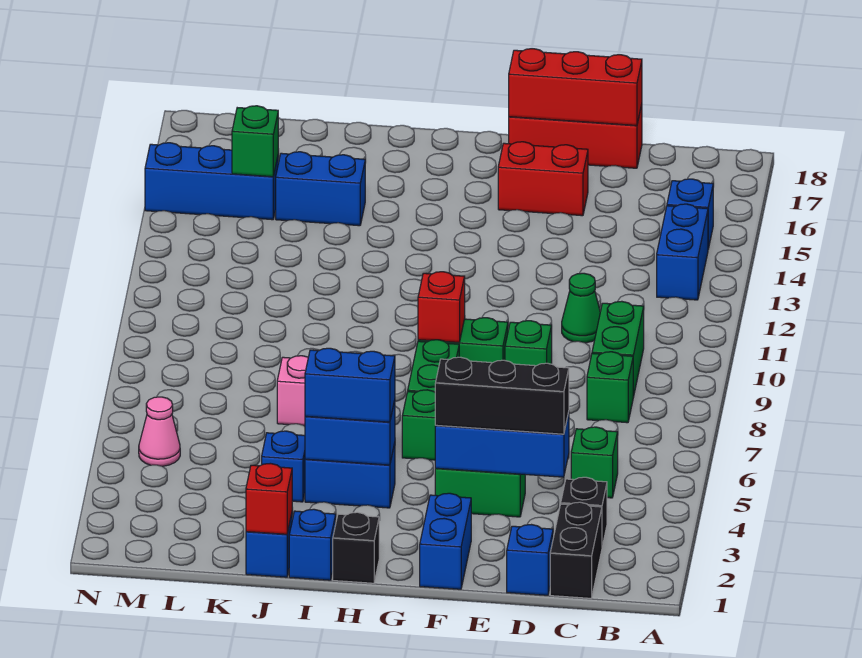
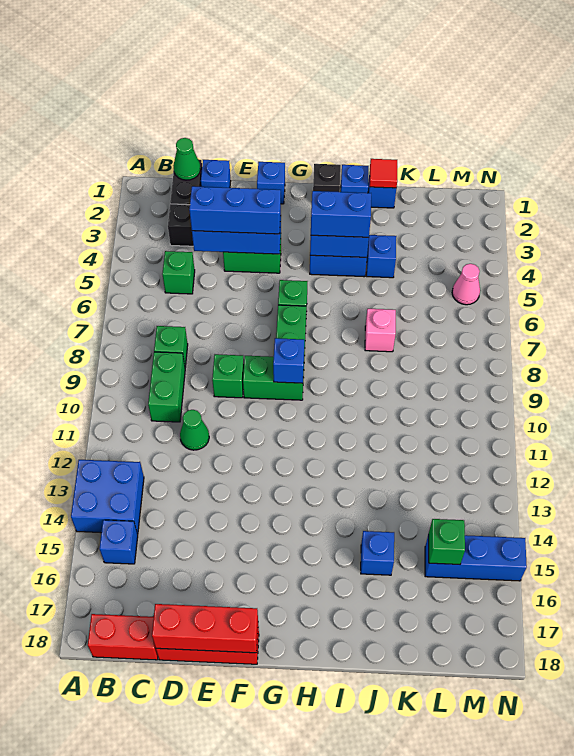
blue 1x2 brick [657,204,708,300] -> blue 2x2 brick [71,460,144,534]
none -> green 1x1 cone [173,138,200,180]
black 1x3 brick [435,357,569,434] -> blue 1x3 brick [189,186,281,234]
red 1x2 brick [498,142,588,216] -> red 1x2 brick moved to [88,614,158,660]
blue 1x2 brick [420,493,471,589] -> blue 1x1 brick [257,162,285,204]
red 1x1 brick [418,272,465,342] -> blue 1x1 brick [273,338,304,383]
red 1x1 brick [246,463,292,534] -> red 1x1 tile [370,159,397,188]
blue 1x2 brick [276,152,365,226] -> blue 1x1 brick [361,531,394,575]

